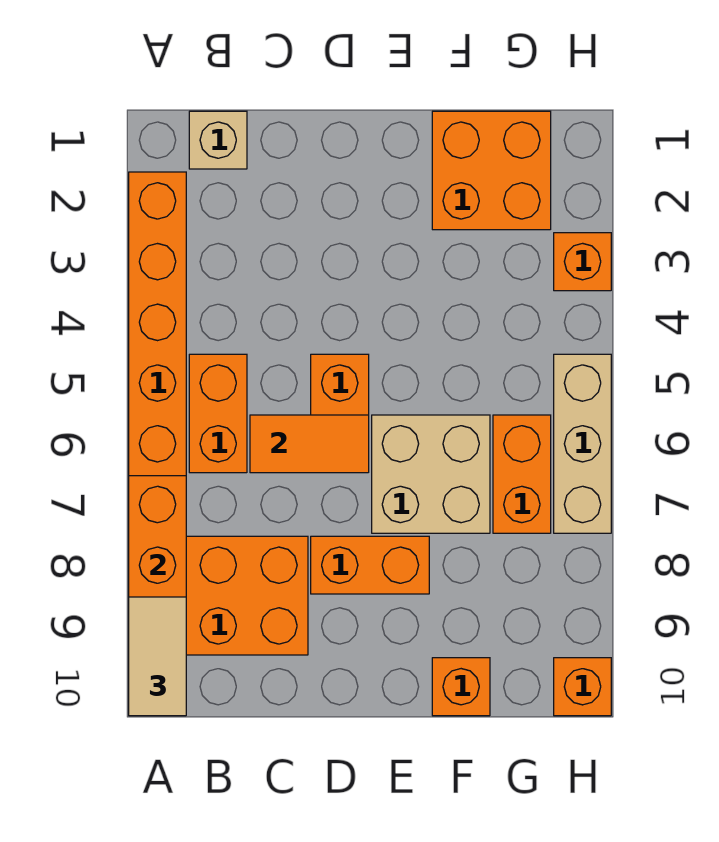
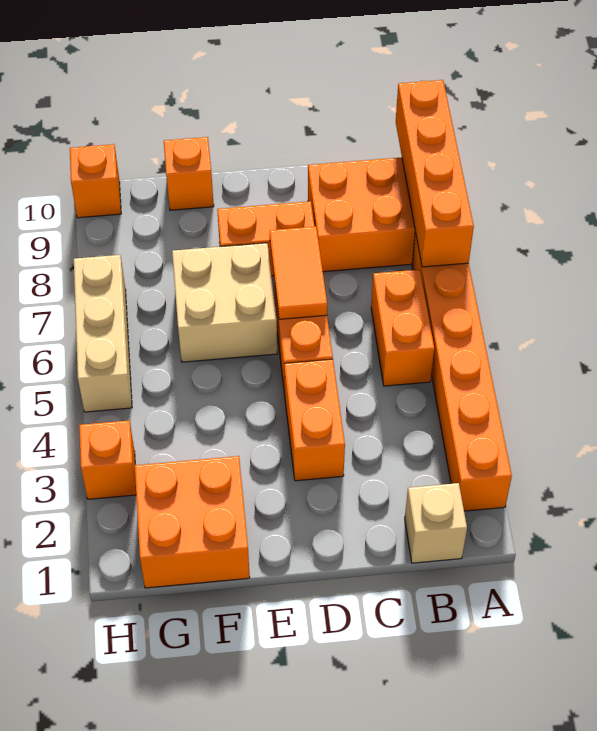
tan 1x2 tile [129,597,186,716] -> none
orange 1x2 tile [250,415,369,473] -> orange 1x2 tile turned to [270,227,327,319]
orange 1x2 brick [493,415,551,533] -> orange 1x2 brick moved to [284,359,345,481]

